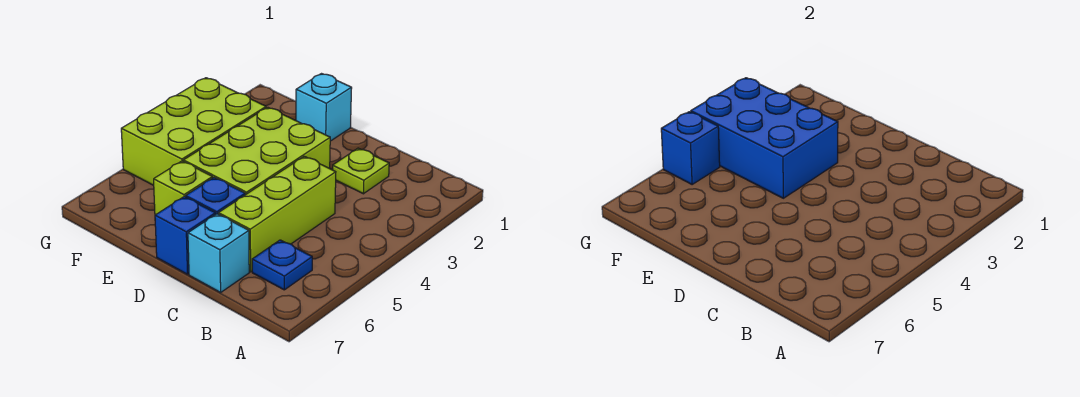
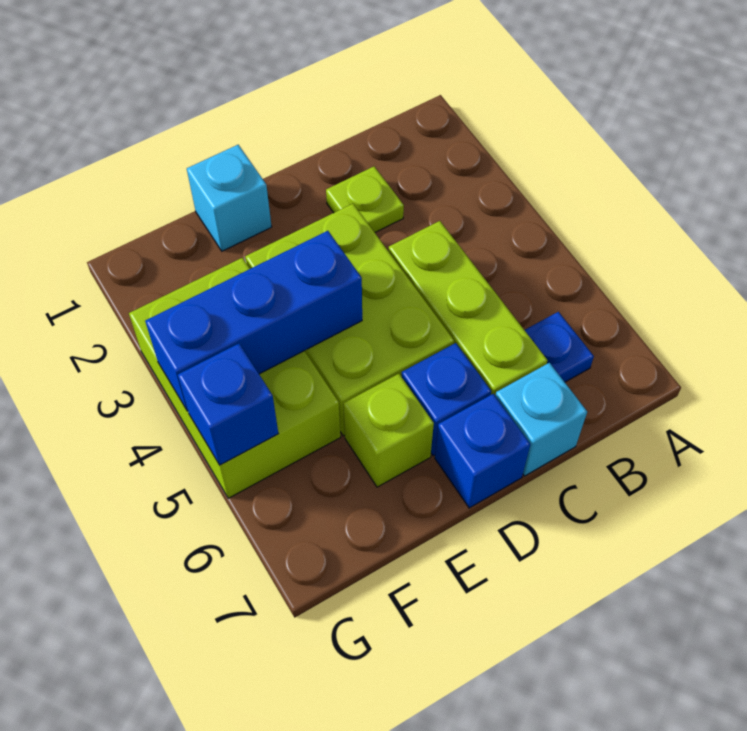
blue 2x3 brick [691,78,838,198] -> blue 1x3 brick [145,231,362,411]

